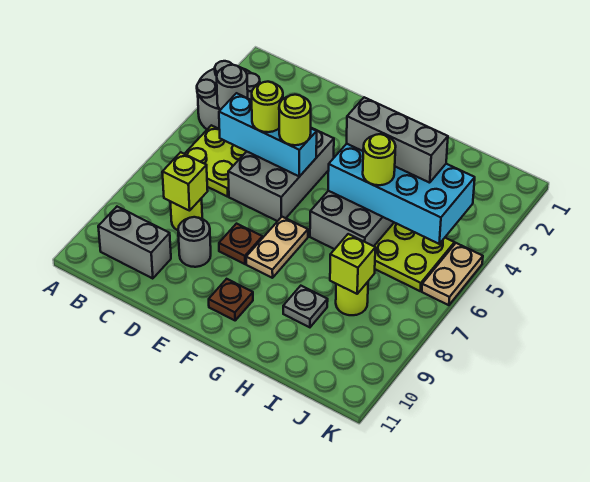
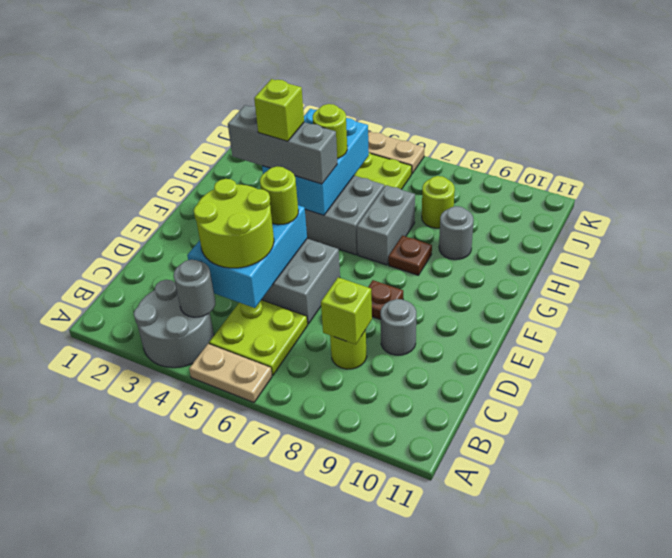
grey 1x2 brick [98,207,171,279] -> grey 1x2 brick moved to [357,185,415,265]
cyan 1x3 brick [219,93,317,177] -> cyan 2x3 brick [187,205,307,308]
lime 1x1 round brick [252,82,283,132] -> lime 2x2 round brick [194,179,274,268]
tan 1x2 plate [246,217,308,278] -> tan 1x2 plate moved to [189,344,272,402]
brown 1x1 plate [209,279,253,320] -> brown 1x1 plate moved to [388,236,432,275]
cyan 2x4 brick [328,144,475,244] -> cyan 2x3 brick [262,109,369,215]
grey 1x3 brick [347,97,448,183] -> grey 1x3 brick turned to [228,105,337,184]
grey 1x1 plate [283,286,328,327] -> grey 1x1 round brick [439,206,474,260]
lime 1x1 brick [330,234,375,294] -> lime 1x1 brick moved to [254,79,304,141]

